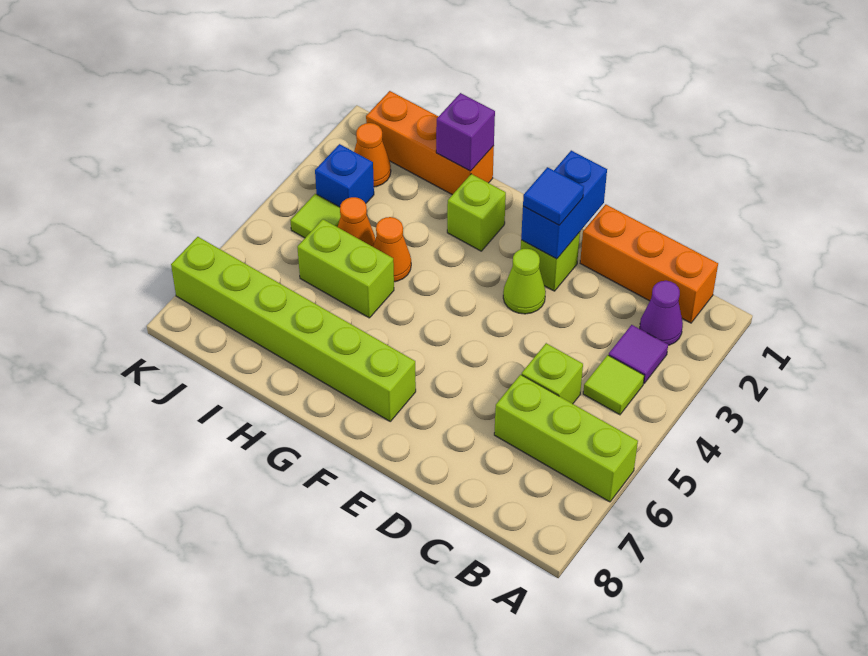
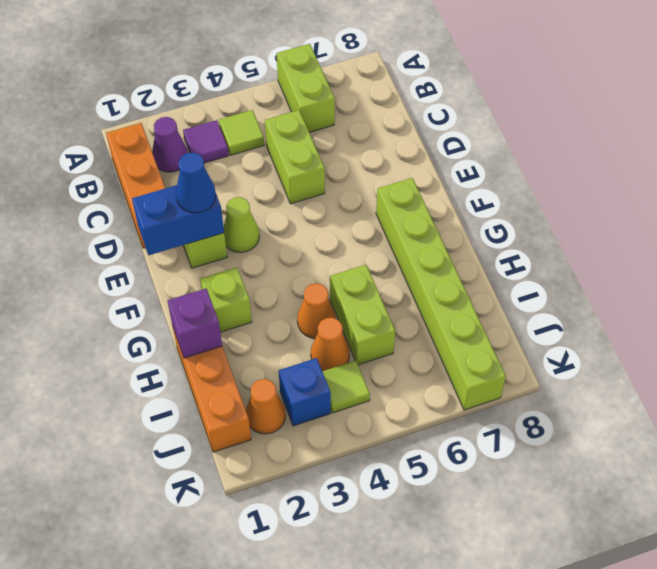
lime 1x3 brick [494,375,638,502] -> lime 1x2 brick [277,44,335,132]
lime 1x1 brick [522,343,583,404] -> lime 1x2 brick [265,110,325,204]
blue 1x1 tile [523,167,584,225] -> blue 1x1 cone [176,153,216,213]

